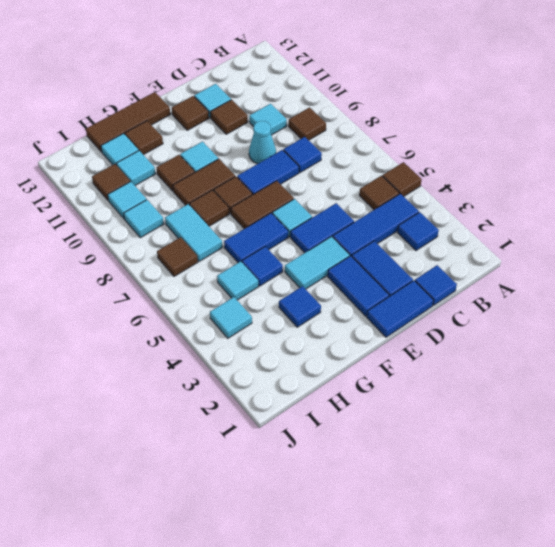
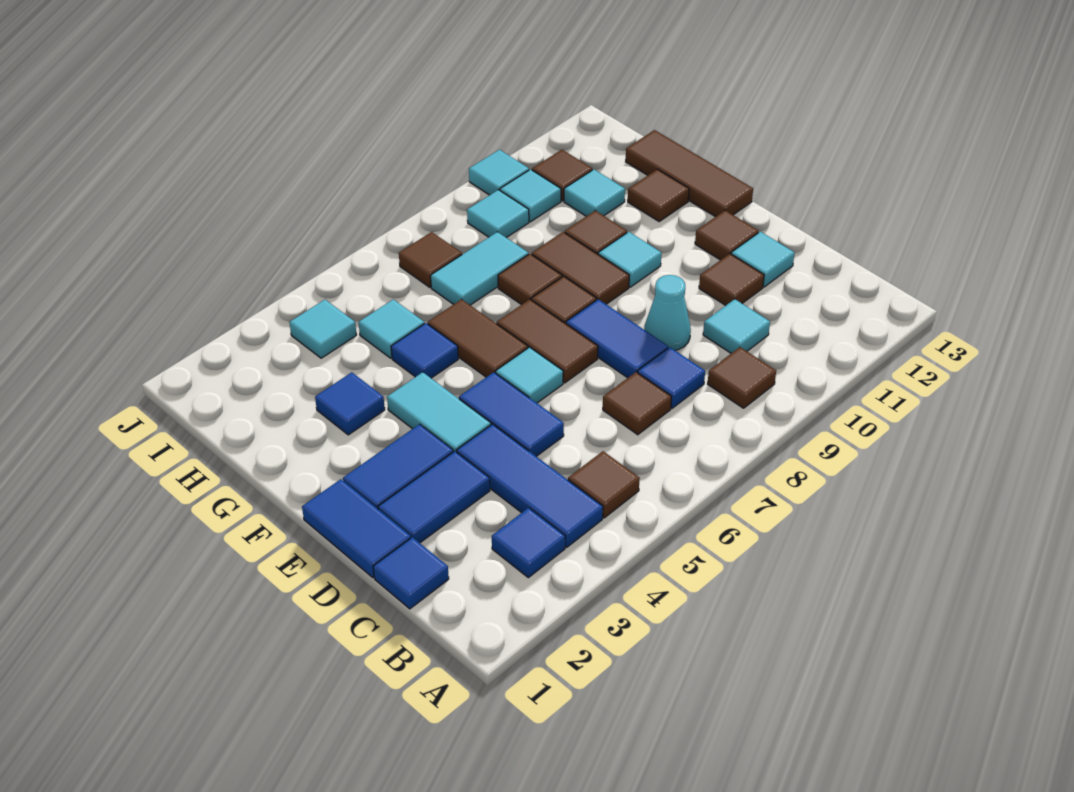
brown 1x1 tile [382,162,422,196] -> brown 1x1 tile moved to [603,372,671,435]
blue 1x2 tile [224,213,288,263] -> brown 1x2 tile [428,299,528,377]
cyan 1x1 tile [101,134,139,165] -> cyan 1x1 tile moved to [469,150,529,195]

